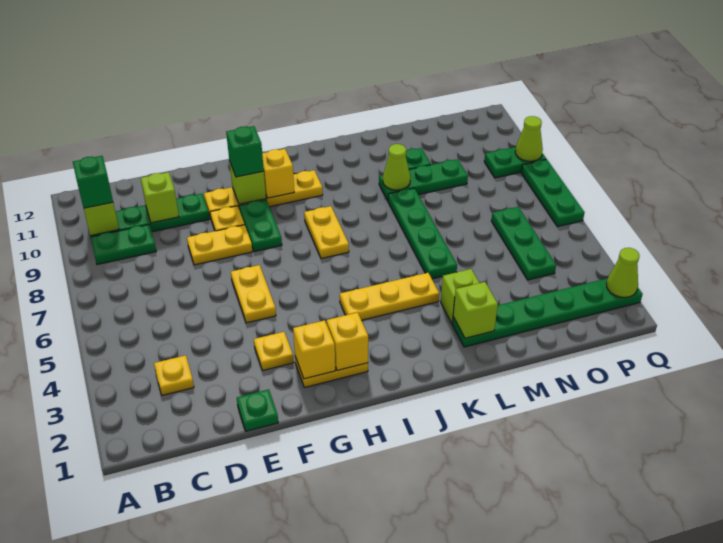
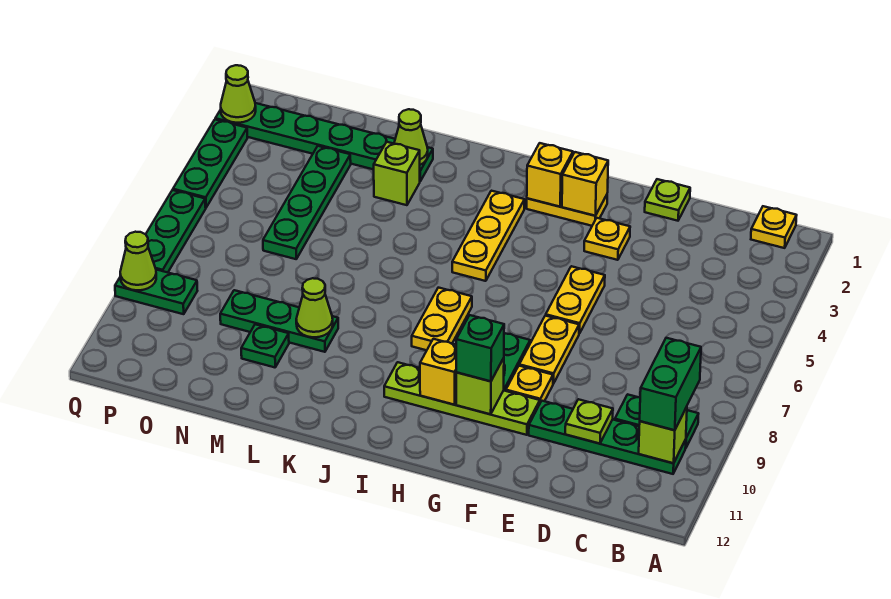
green 1x1 brick [73,156,113,208] -> green 1x2 brick [640,338,701,430]
yellow 1x1 plate [154,355,194,395] -> yellow 1x1 plate moved to [751,206,797,248]
lime 1x1 brick [141,172,179,223] -> lime 1x1 plate [565,399,613,444]
green 1x1 plate [237,389,278,431] -> lime 1x1 plate [645,179,690,221]
yellow 1x2 plate [187,225,253,265] -> yellow 1x2 plate turned to [519,316,579,384]
yellow 1x4 plate [204,170,323,218] -> lime 1x4 plate [384,362,540,435]
yellow 1x3 plate [340,273,439,320] -> yellow 1x3 plate turned to [452,191,524,281]
lime 1x1 brick [453,282,498,338] -> lime 1x1 cone [394,109,428,165]
green 1x4 plate [388,188,457,279] -> green 1x4 plate moved to [263,146,351,259]
green 1x3 plate [491,207,556,280] -> green 1x3 plate moved to [173,120,247,208]

